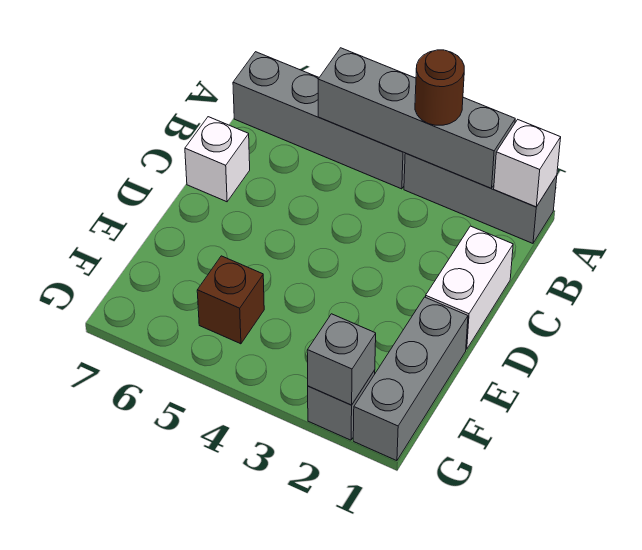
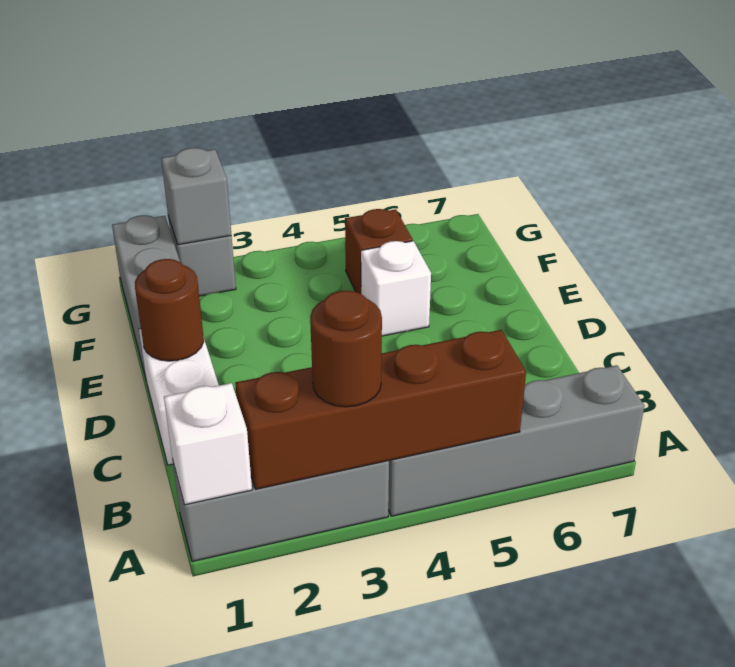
grey 1x4 brick [318,48,515,188] -> brown 1x4 brick [235,330,526,489]
white 1x1 brick [185,117,250,202] -> white 1x1 brick moved to [361,241,431,336]
none -> brown 1x1 round brick [135,259,204,361]

